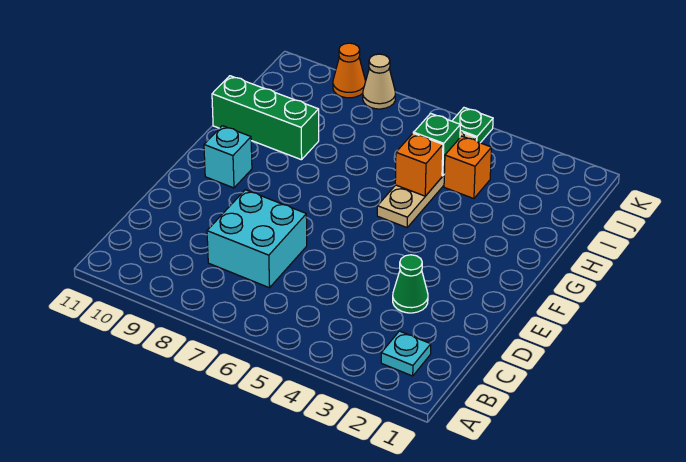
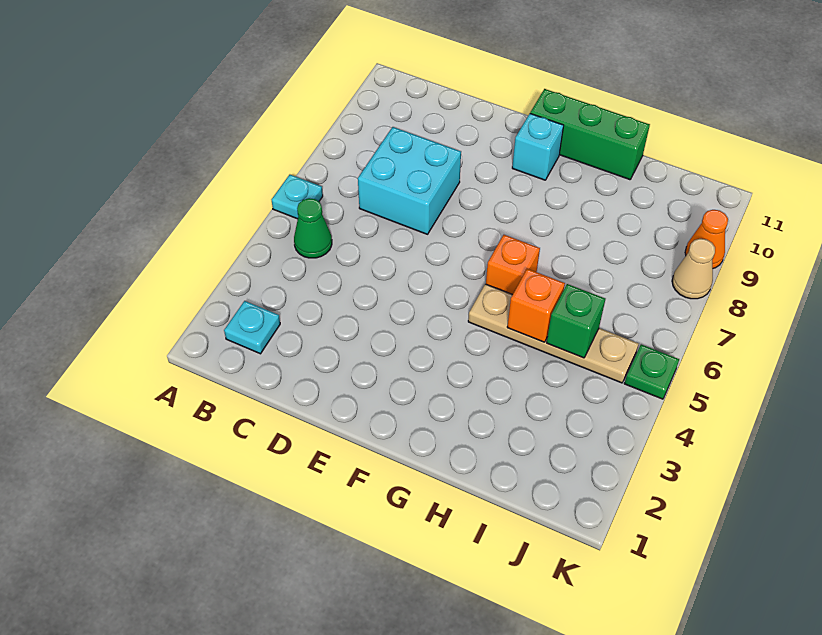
none -> cyan 1x1 plate [272,175,323,219]
green 1x1 cone [393,255,428,313] -> green 1x1 cone moved to [294,198,332,258]
green 1x3 brick [212,76,319,160] -> green 1x3 brick turned to [530,89,650,180]
orange 1x1 brick [444,136,492,199] -> orange 1x1 brick moved to [486,235,540,295]

